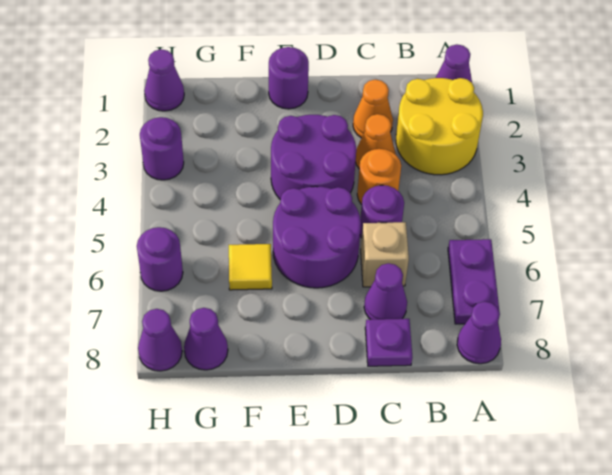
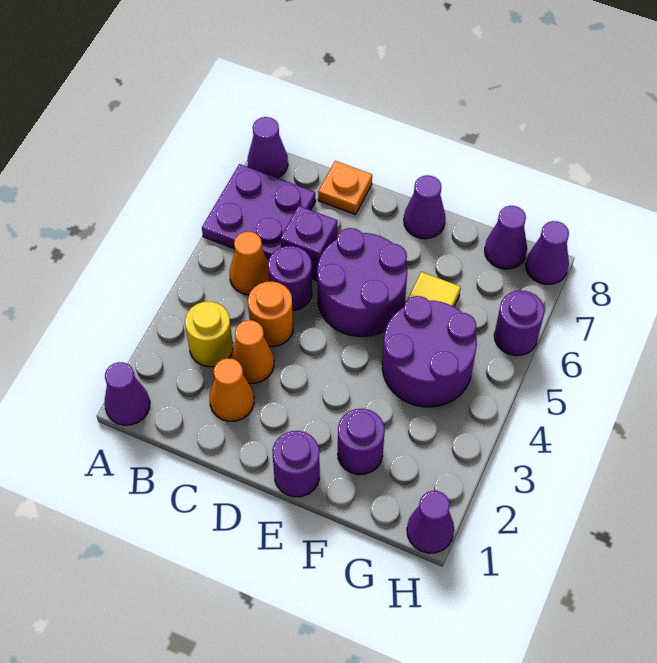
yellow 2x2 round brick [396,78,483,175] -> yellow 1x1 round brick [185,302,233,367]
purple 1x2 plate [448,239,500,324] -> purple 2x2 plate [202,164,316,261]
none -> orange 1x1 cone [230,232,269,295]
tan 1x1 brick [361,222,409,287] -> purple 1x1 brick [280,206,338,280]
purple 1x1 cone [364,263,407,319] -> purple 1x1 cone moved to [404,175,445,239]
purple 1x1 plate [365,319,412,366] -> orange 1x1 plate [318,161,372,215]
purple 2x2 round brick [271,115,356,199] -> purple 2x2 round brick moved to [382,296,477,407]
purple 1x1 round brick [140,117,184,180] -> purple 1x1 round brick moved to [338,409,385,475]

